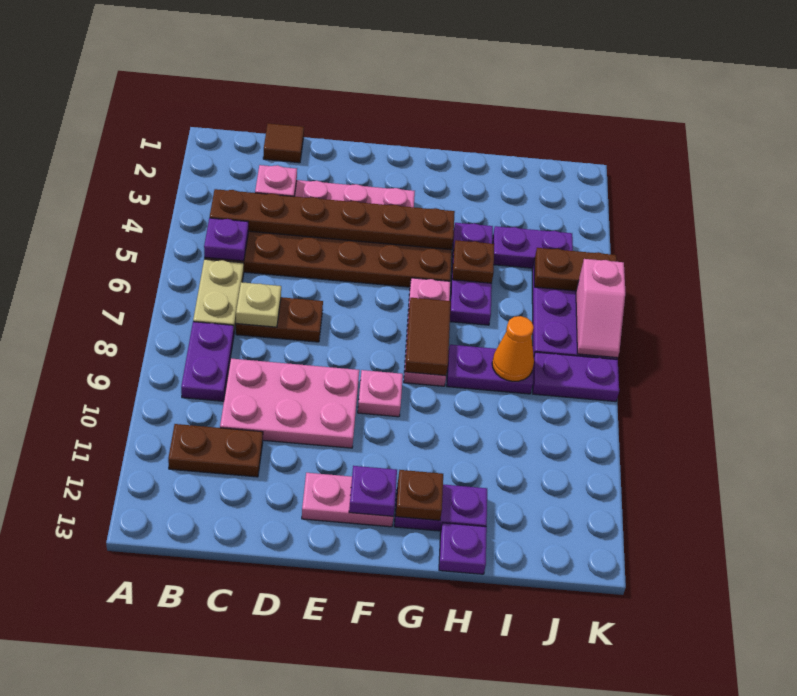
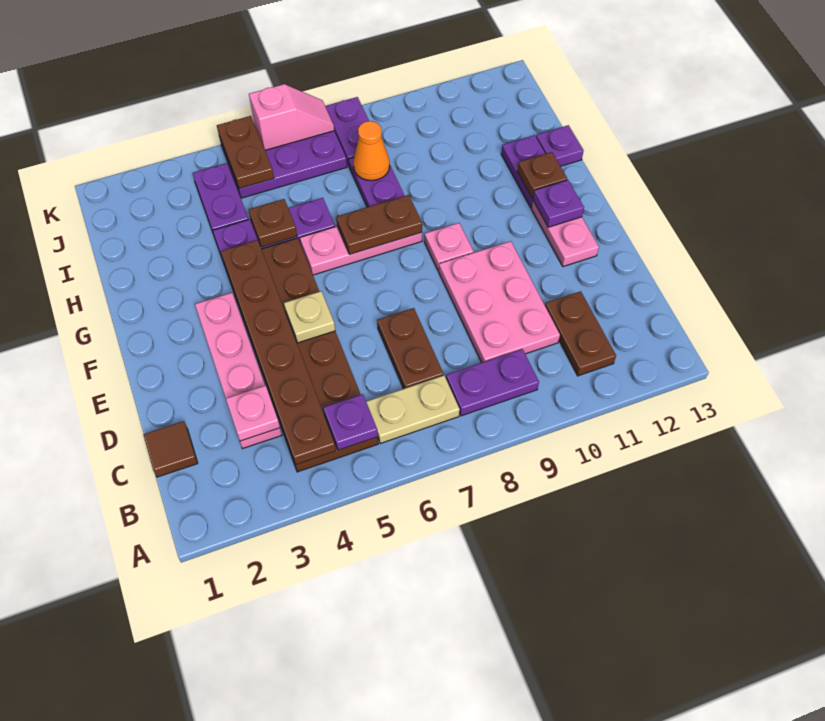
tan 1x1 plate [236,282,281,327] -> tan 1x1 plate moved to [284,291,335,343]
brown 1x2 tile [405,298,451,376] -> brown 1x2 plate [336,195,422,254]

